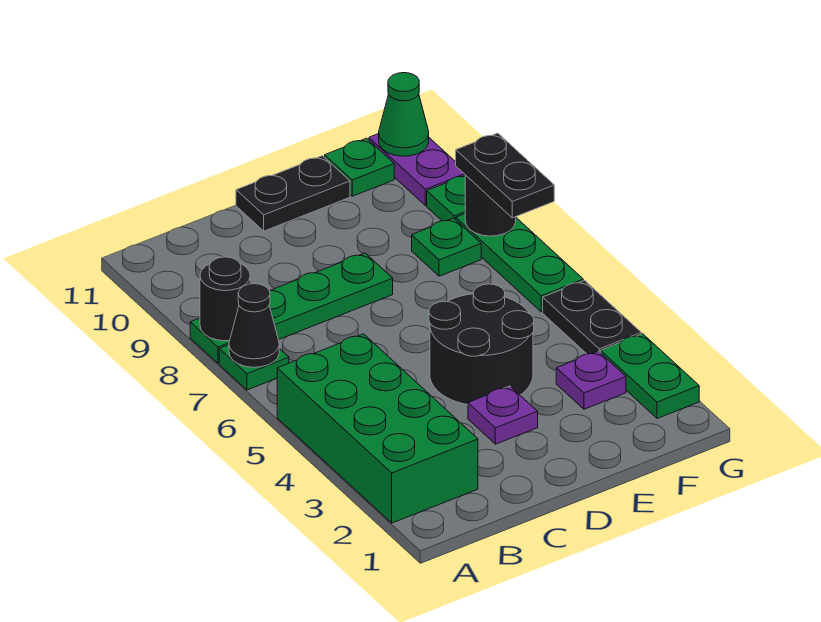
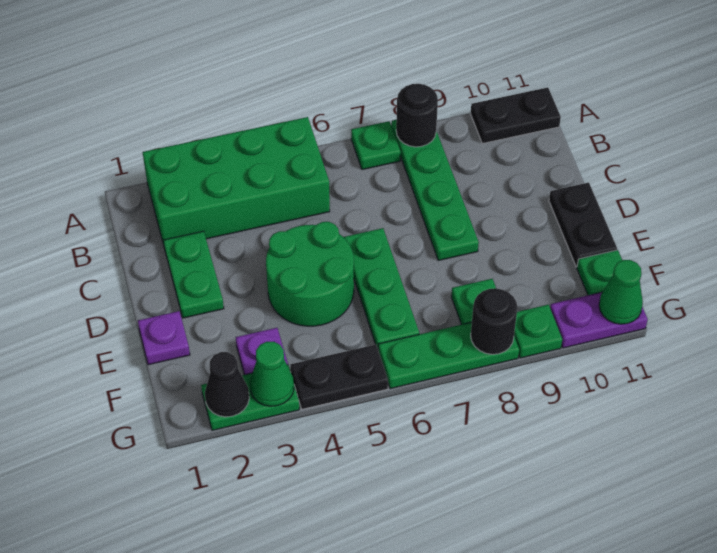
black 1x1 cone [229,284,279,367] -> black 1x1 cone moved to [205,352,249,417]
none -> green 1x2 plate [163,231,224,318]
purple 1x1 plate [468,386,538,444] -> purple 1x1 plate moved to [138,311,190,365]
black 2x2 round brick [429,284,534,405] -> green 2x2 round brick [266,222,354,326]
none -> green 1x3 plate [344,228,419,347]
none -> green 1x1 cone [250,342,294,406]
black 1x2 plate [456,133,554,218] -> black 1x2 plate moved to [471,87,561,144]

